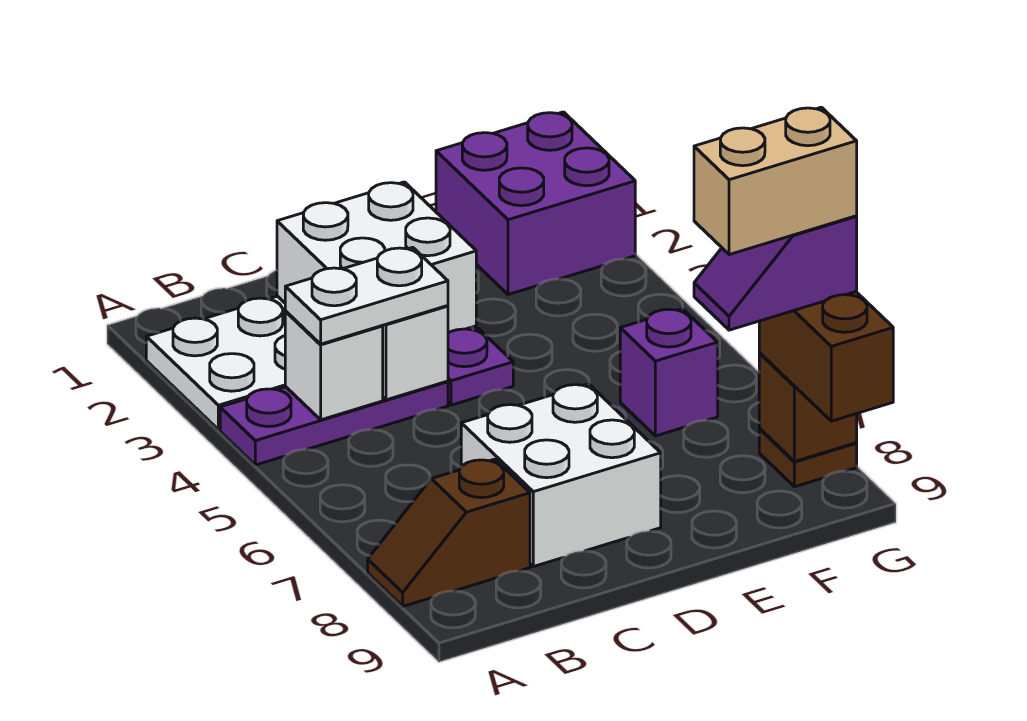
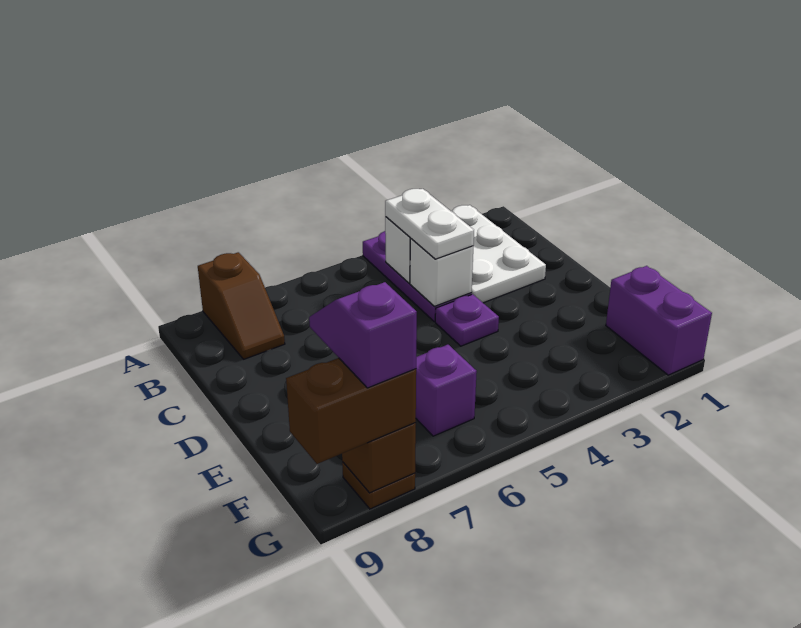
brown 1x2 slope [368,459,530,606] -> brown 1x2 slope turned to [198,252,285,359]
white 2x2 brick [277,182,476,333] -> none
white 2x2 brick [461,384,661,567] -> none
purple 2x2 brick [436,112,635,295] -> purple 1x2 brick [606,266,712,375]
tan 1x2 brick [694,107,857,255] -> none

